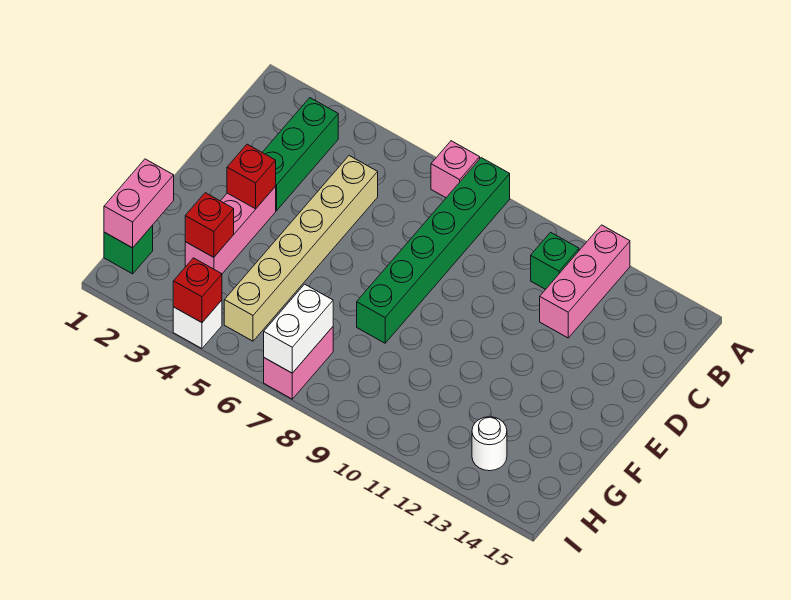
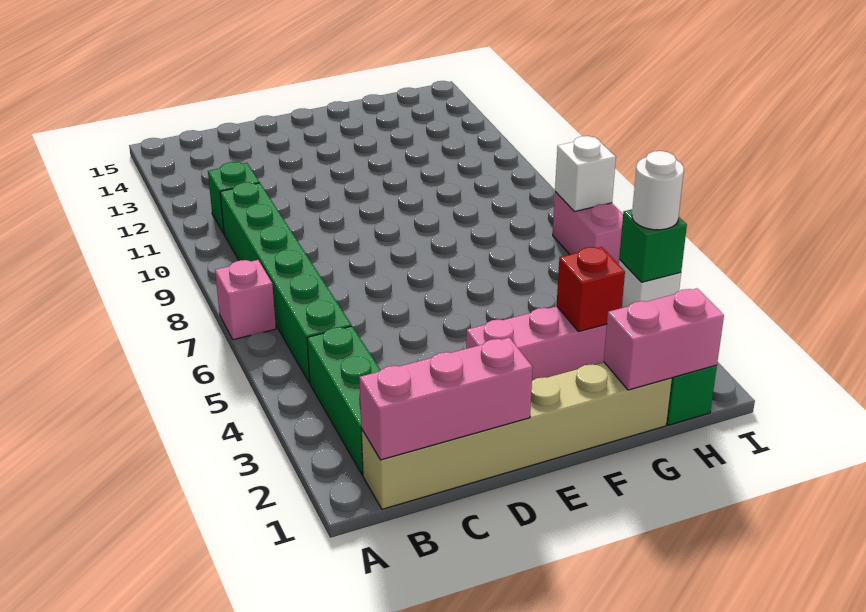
green 1x6 brick [357,158,510,343] -> green 1x6 brick turned to [220,182,351,383]
pink 1x3 brick [540,225,630,338] -> pink 1x3 brick moved to [359,338,533,460]
green 1x3 brick [262,98,338,211] -> green 1x3 brick turned to [307,326,380,475]
tan 1x6 brick [224,156,378,341] -> tan 1x6 brick moved to [361,362,672,509]
red 1x1 brick [227,144,276,209] -> none
pink 1x2 brick [264,327,333,399] -> pink 1x2 brick turned to [553,192,623,265]
white 1x2 brick [264,284,333,373] -> white 1x1 brick [555,136,616,212]
white 1x1 round brick [472,417,507,471] -> white 1x1 round brick moved to [632,151,684,230]
red 1x1 brick [173,258,222,323] -> green 1x1 brick [619,209,687,282]

